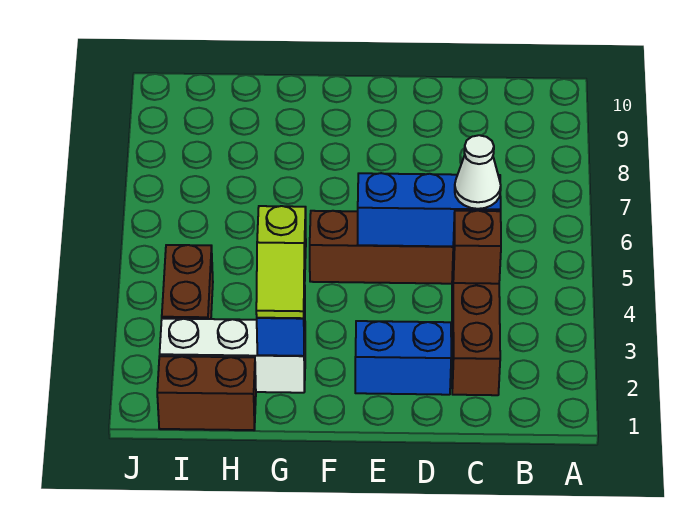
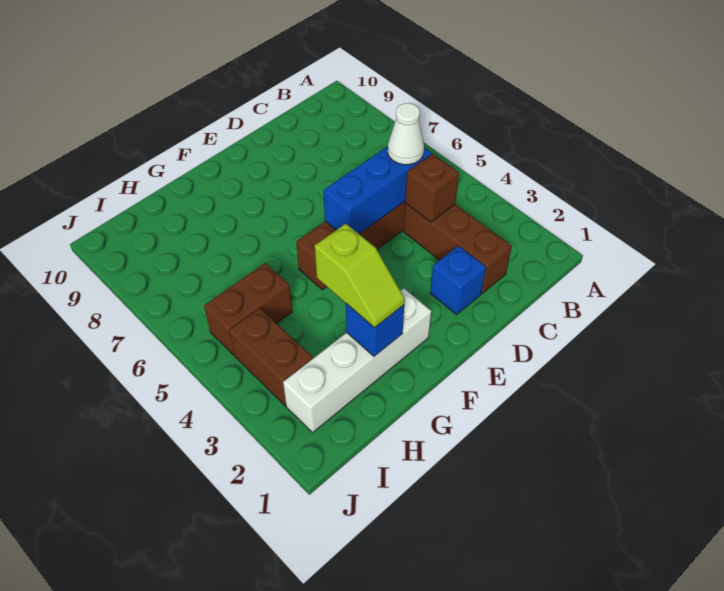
blue 1x2 brick [355,321,451,395] -> blue 1x1 brick [430,246,486,314]
white 1x3 brick [160,318,305,393] -> white 1x4 brick [283,288,431,432]
brown 1x2 brick [157,356,256,430] -> brown 1x2 brick moved to [204,263,292,355]

